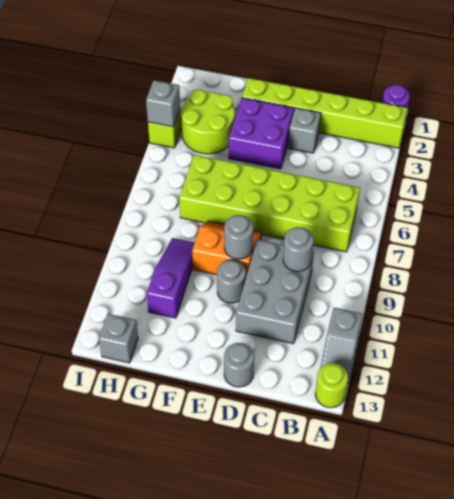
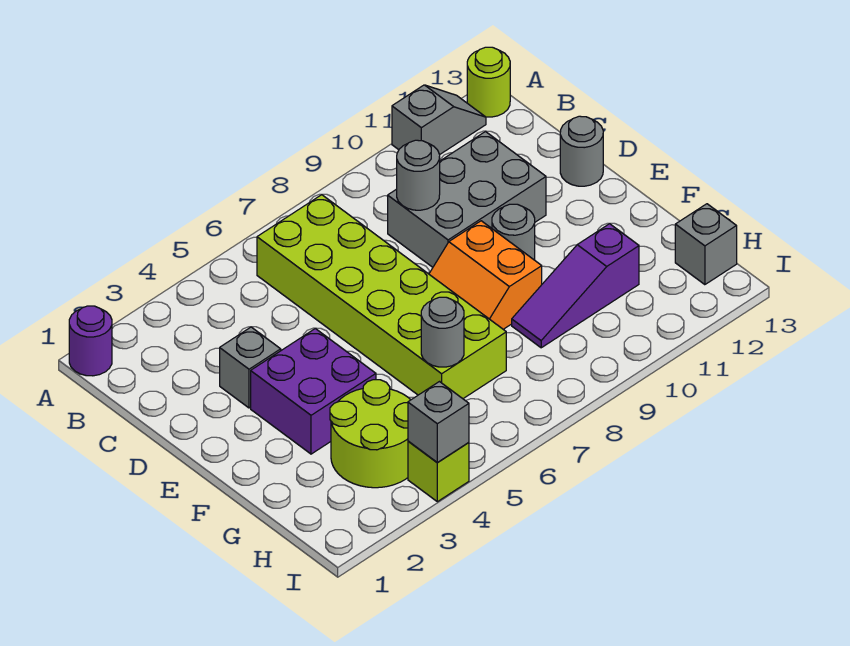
lime 1x6 brick [242,78,407,148] -> none
grey 1x1 round brick [224,215,254,259] -> grey 1x1 round brick moved to [421,297,464,367]

